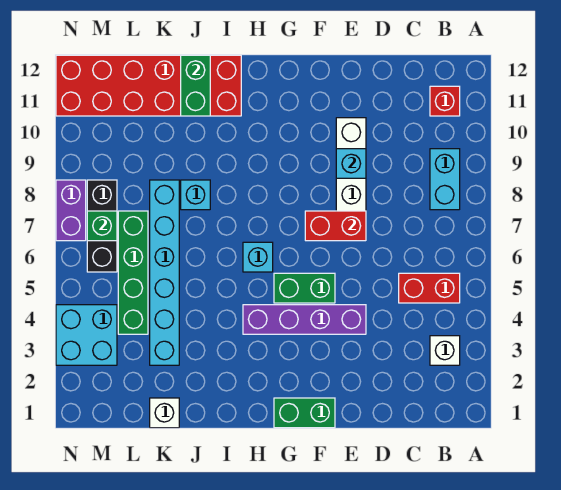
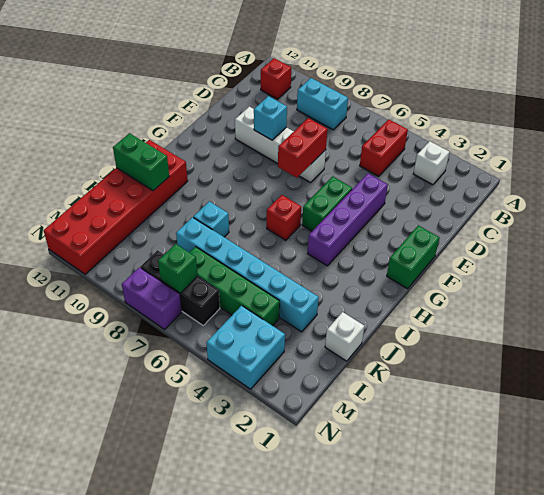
cyan 1x1 brick [243,242,273,272] -> red 1x1 brick [267,195,301,240]

